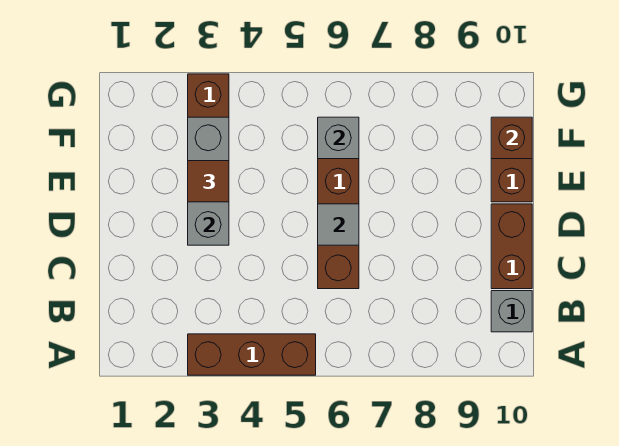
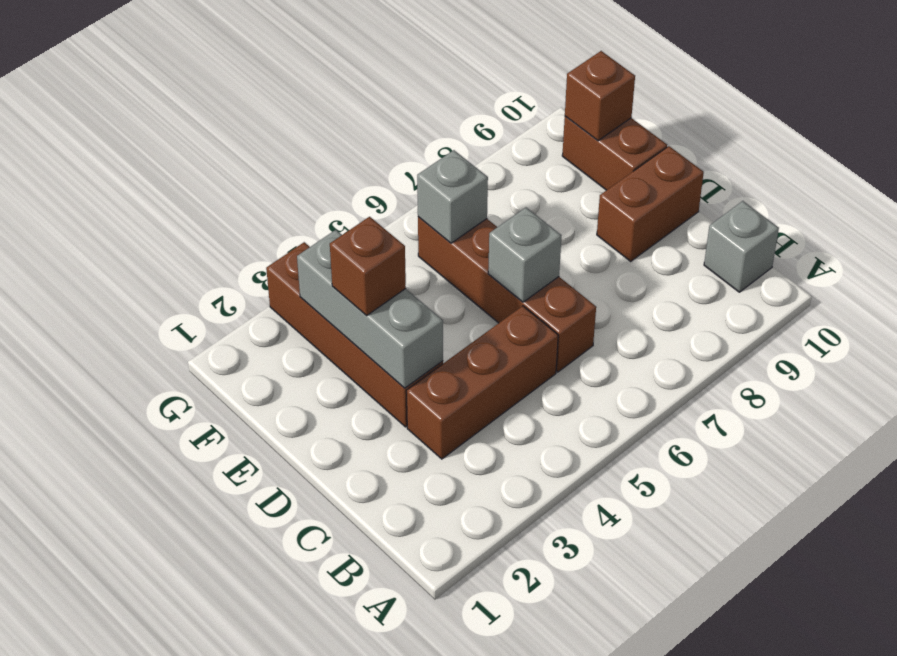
brown 1x3 brick [188,334,316,375] -> brown 1x3 brick moved to [406,306,558,459]
brown 1x2 brick [491,204,532,289] -> brown 1x2 brick turned to [597,146,704,261]
grey 1x1 tile [318,204,359,245] -> grey 1x1 brick [488,207,561,302]
brown 1x1 tile [188,161,229,202] -> brown 1x1 brick [330,217,406,316]

